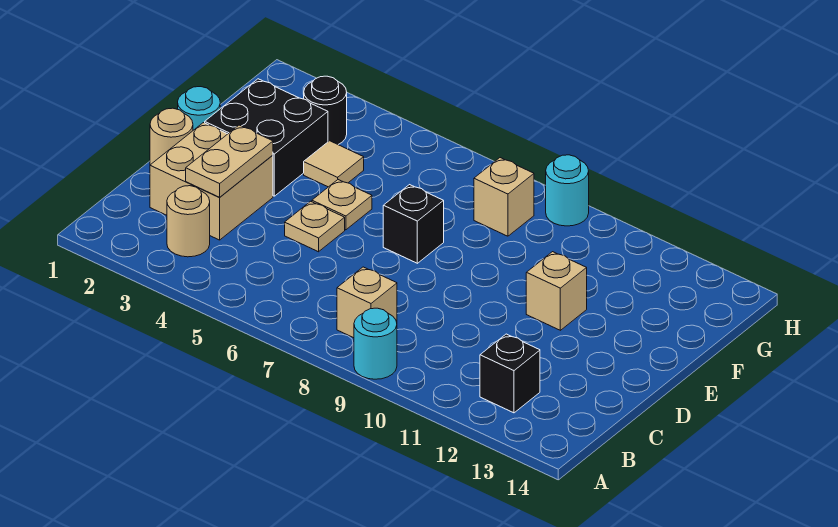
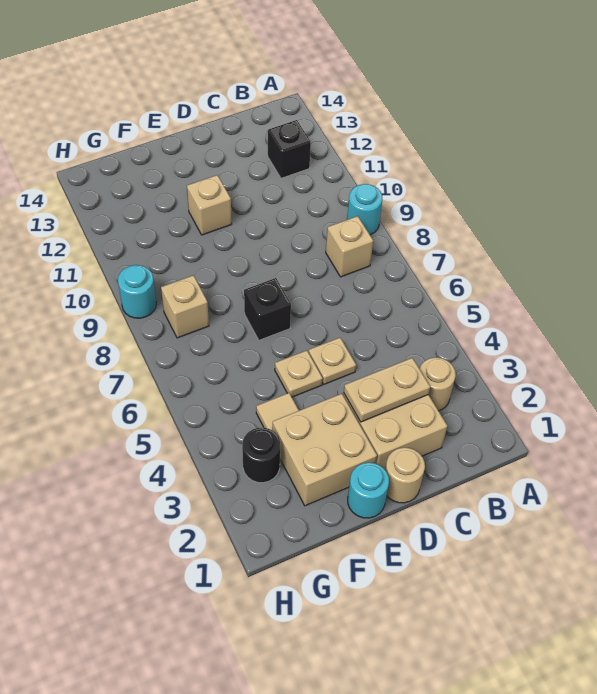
black 2x2 brick [205,79,328,196] -> tan 2x2 brick [272,394,377,506]

